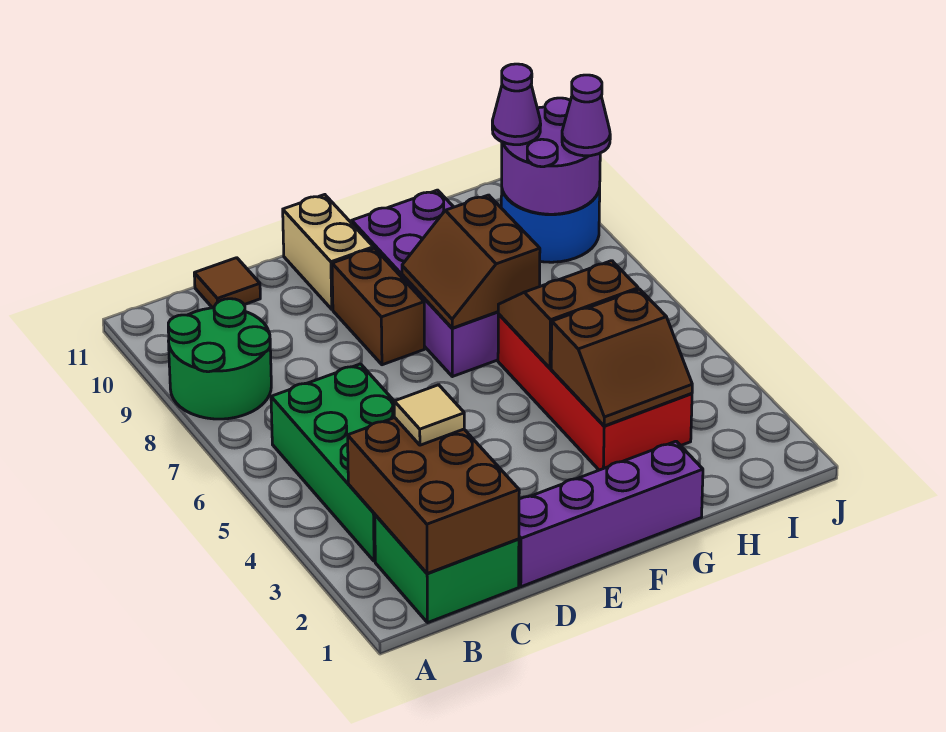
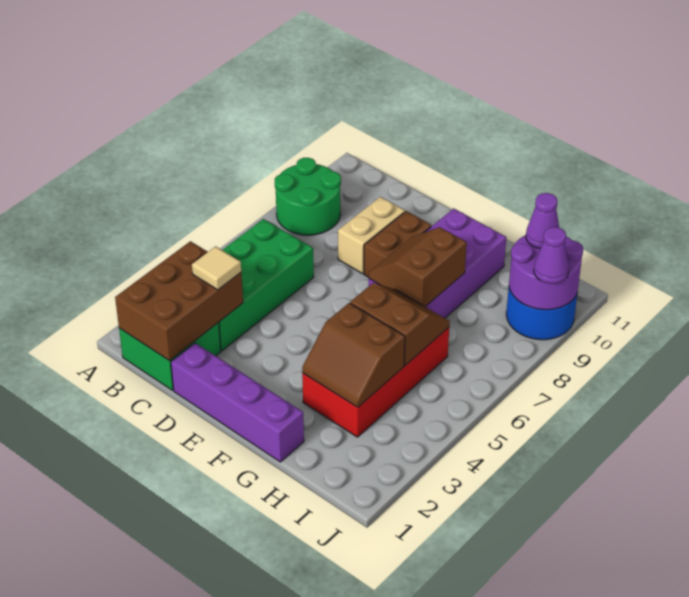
brown 1x1 tile [194,258,260,308] -> none
tan 1x2 brick [283,195,373,309] -> tan 1x2 brick moved to [338,197,405,274]

